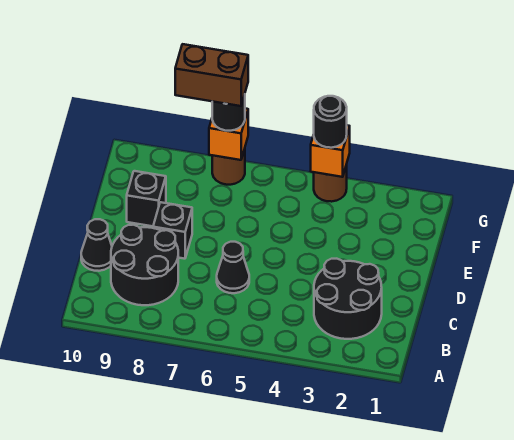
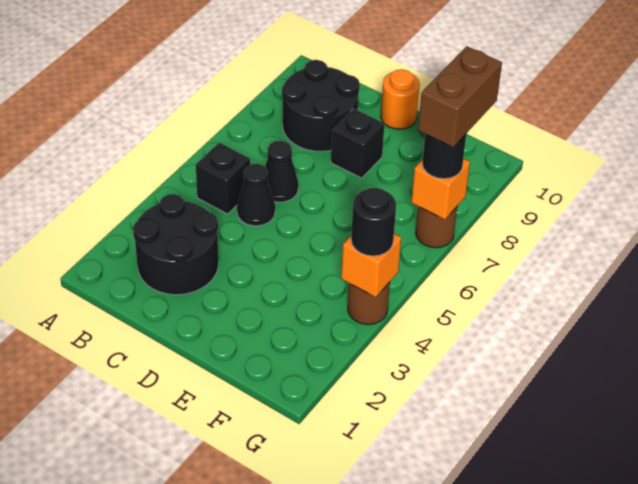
black 1x1 cone [81,219,112,271] -> black 1x1 cone moved to [237,164,275,226]
none -> orange 1x1 round brick [381,69,420,129]
black 1x1 brick [127,171,166,226] -> black 1x1 brick moved to [196,143,250,214]

